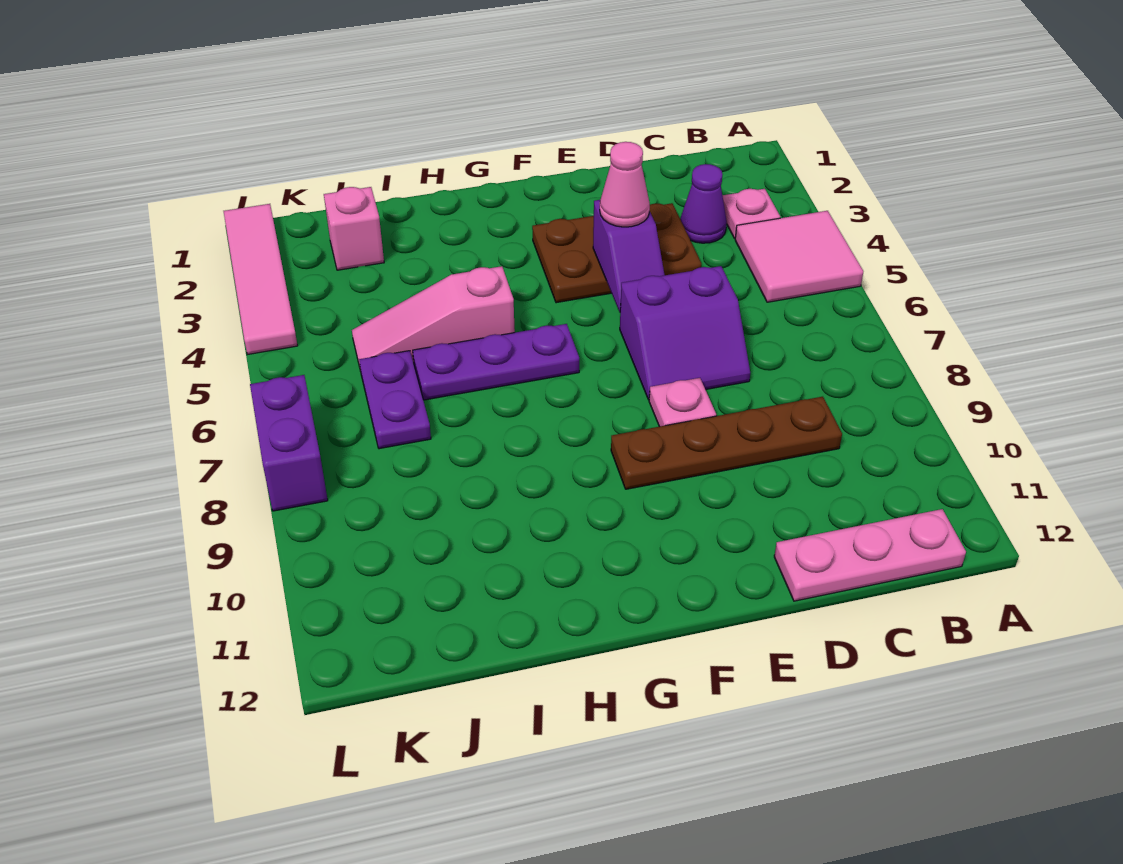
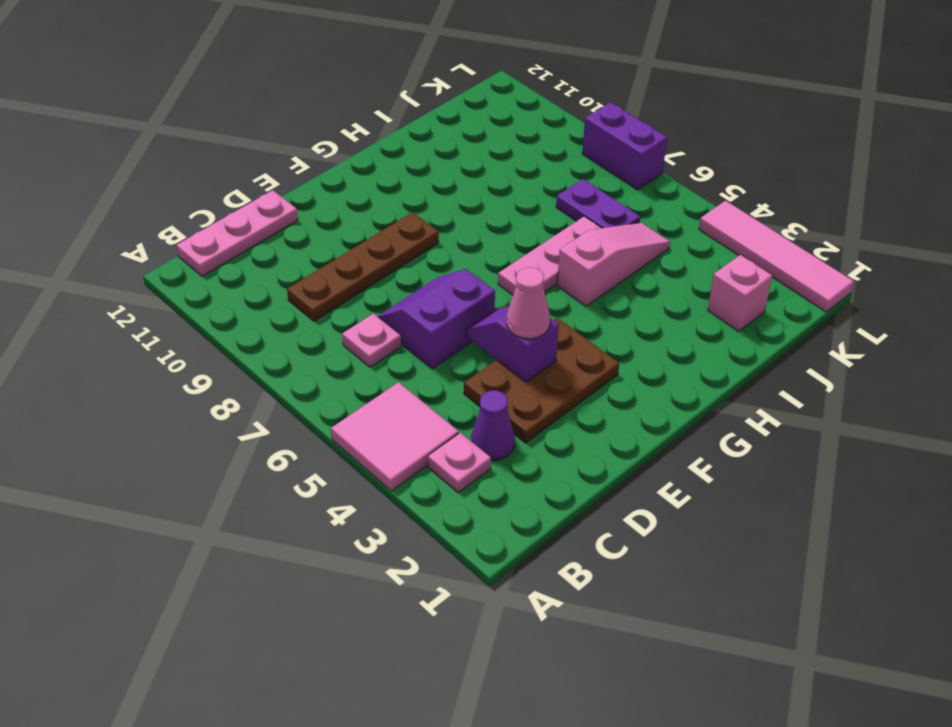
pink 1x1 plate [649,378,716,427] -> pink 1x1 plate moved to [342,314,401,367]
purple 1x3 plate [413,324,579,400] -> pink 1x3 plate [498,216,601,295]

